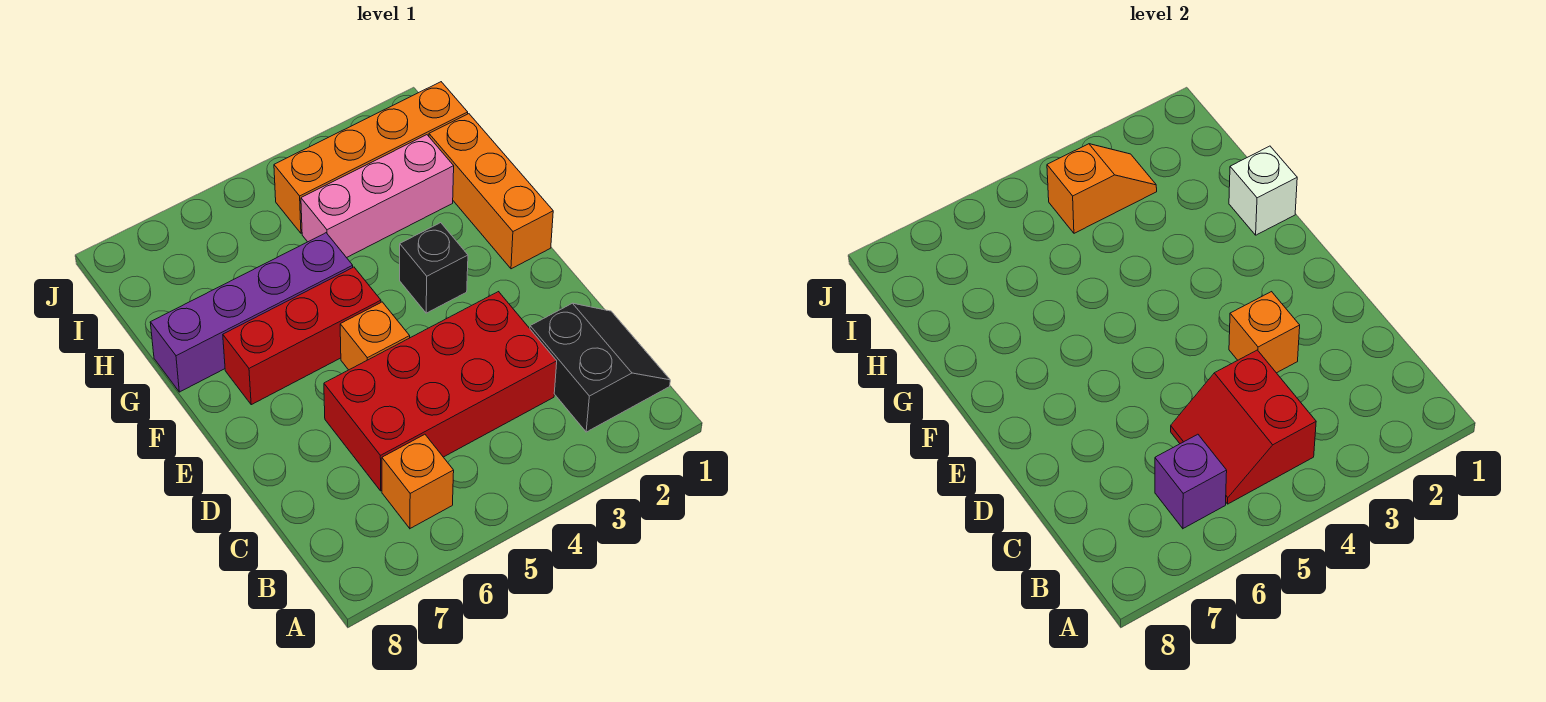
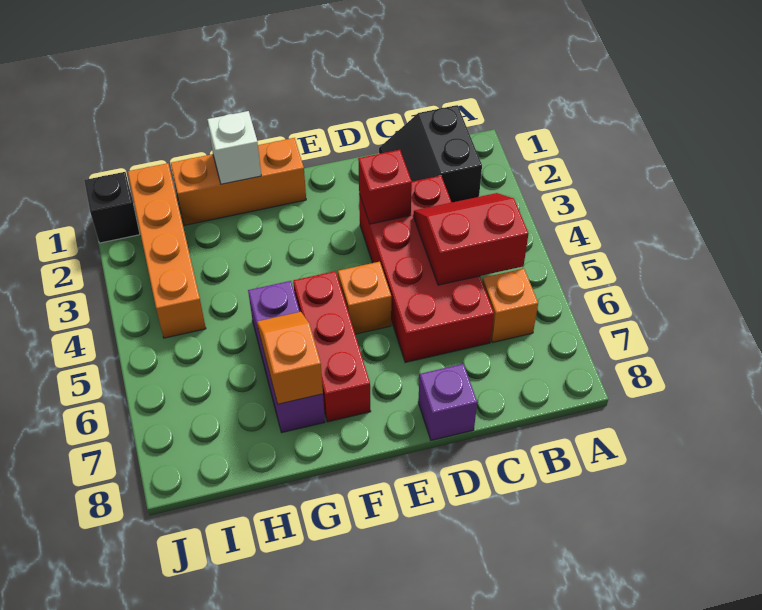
black 2x2 slope [530,303,670,432] -> black 2x2 slope turned to [379,105,482,202]
red 2x2 slope [1171,350,1316,504] -> red 2x2 slope turned to [413,193,529,285]
purple 1x1 brick [1155,434,1227,528] -> purple 1x1 brick moved to [418,364,477,440]
orange 1x1 brick [1229,292,1300,373] -> red 1x1 brick [358,150,412,224]
black 1x1 brick [400,223,468,313] -> black 1x1 brick moved to [84,172,140,243]
purple 1x4 brick [150,233,353,392] -> purple 1x3 brick [248,281,325,433]
pink 1x3 brick [301,135,454,258] -> none
orange 1x2 slope [1047,144,1157,233] -> orange 1x2 slope moved to [257,312,323,404]

